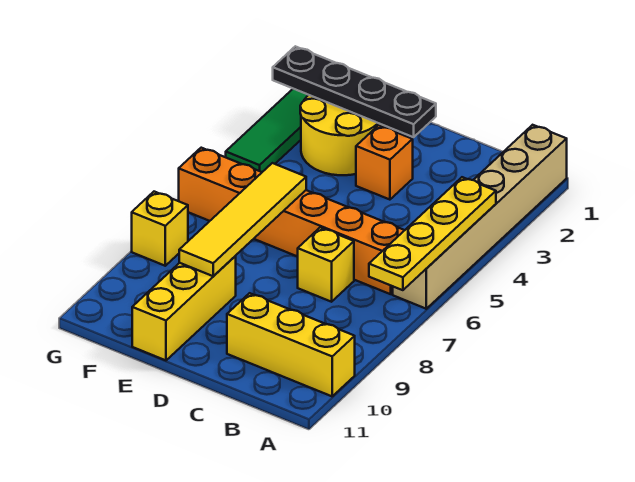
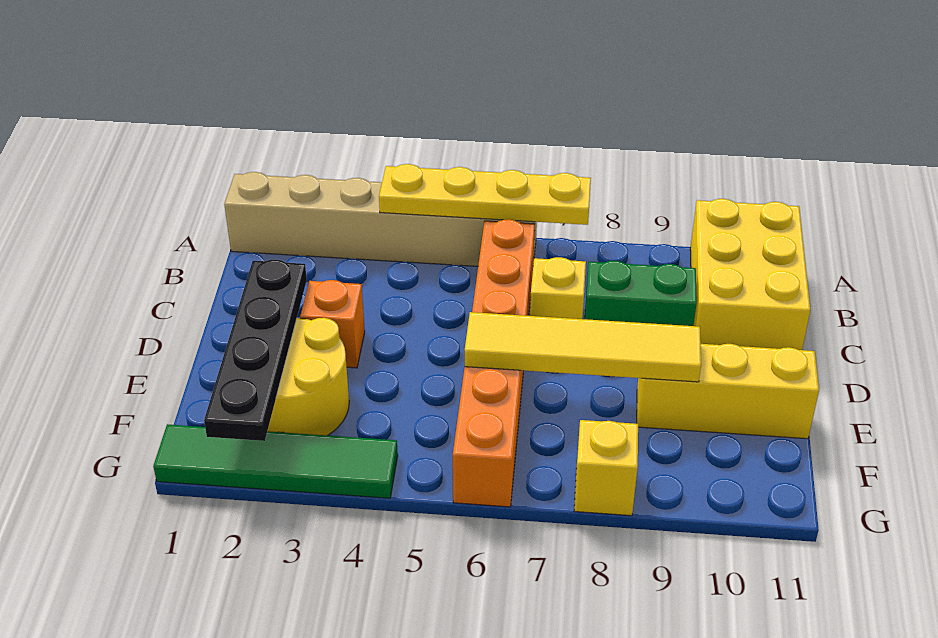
yellow 1x3 brick [227,293,355,396] -> yellow 2x3 brick [690,199,810,350]
none -> green 1x2 brick [585,261,697,326]

